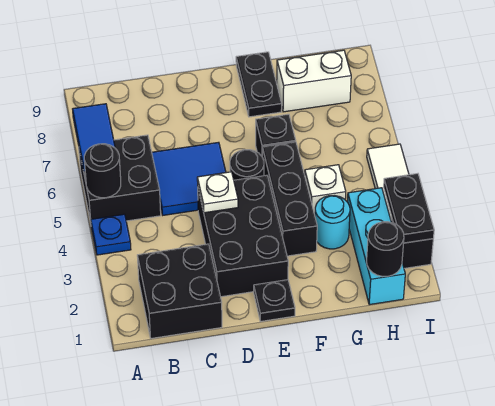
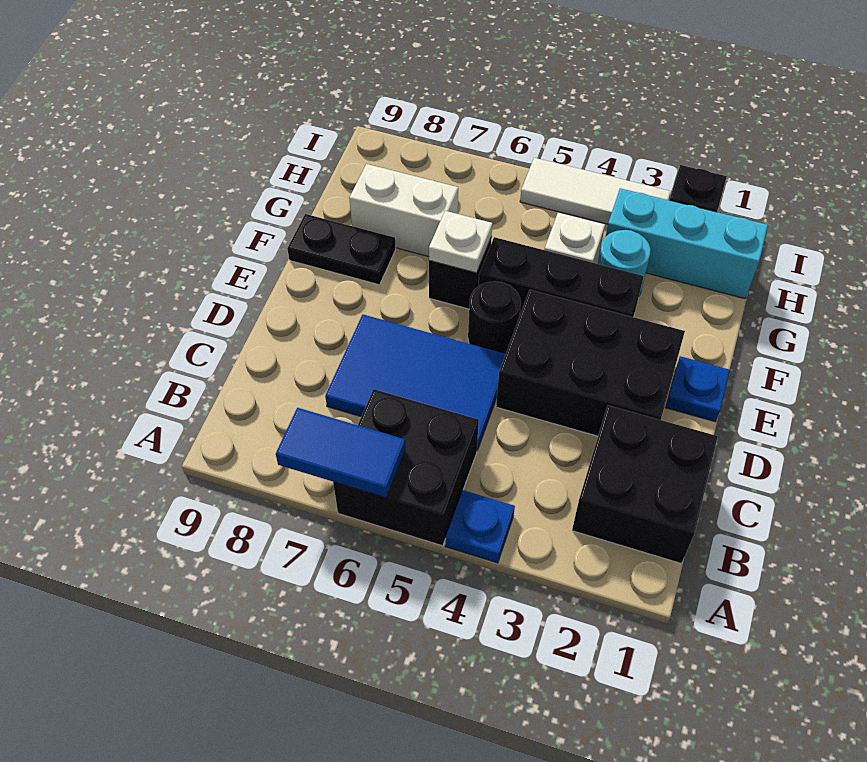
black 1x1 round brick [84,144,121,198] -> none
blue 2x2 tile [152,142,226,215] -> blue 2x3 tile [325,315,506,450]
white 1x1 plate [197,172,238,213] -> white 1x1 plate moved to [429,211,492,273]
black 1x1 plate [254,280,295,321] -> blue 1x1 plate [665,356,730,422]
white 1x2 brick [277,50,351,112] -> white 1x2 brick turned to [349,164,458,257]
black 1x1 round brick [367,222,404,277] -> none
black 1x2 plate [384,174,434,243] -> none

